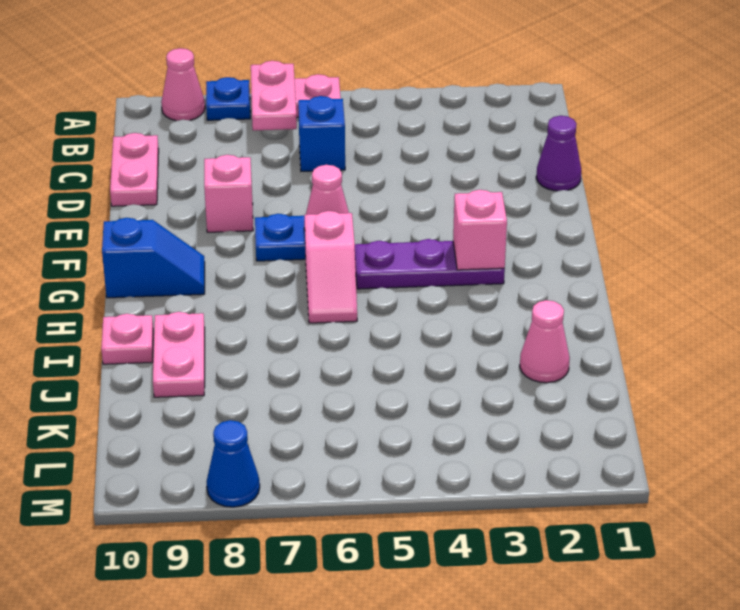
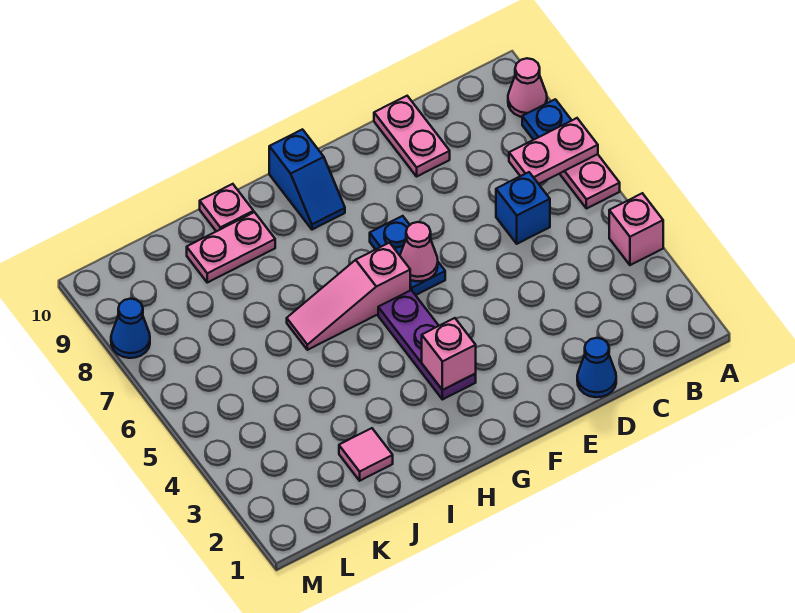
pink 1x2 plate [110,133,159,206] -> pink 1x2 plate turned to [374,96,450,176]
purple 1x1 cone [536,116,581,191] -> blue 1x1 cone [577,338,616,397]
pink 1x1 brick [204,155,253,232] -> pink 1x1 brick moved to [609,193,663,265]
pink 1x2 slope [304,211,357,323] -> pink 1x3 slope [287,243,410,350]
pink 1x1 cone [520,300,570,383] -> pink 1x1 tile [339,428,393,481]

